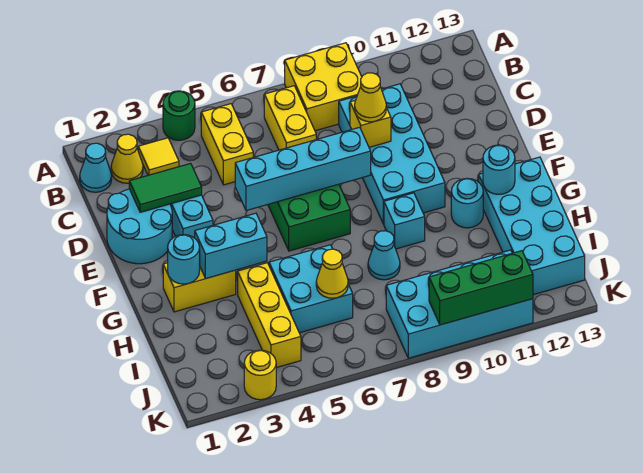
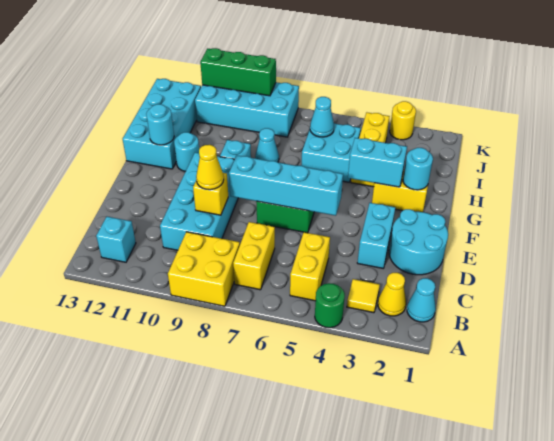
none -> cyan 1x1 brick [96,217,136,262]
green 1x2 tile [129,163,202,212] -> none
yellow 1x1 cone [316,249,348,298] -> cyan 1x1 cone [310,97,334,137]

